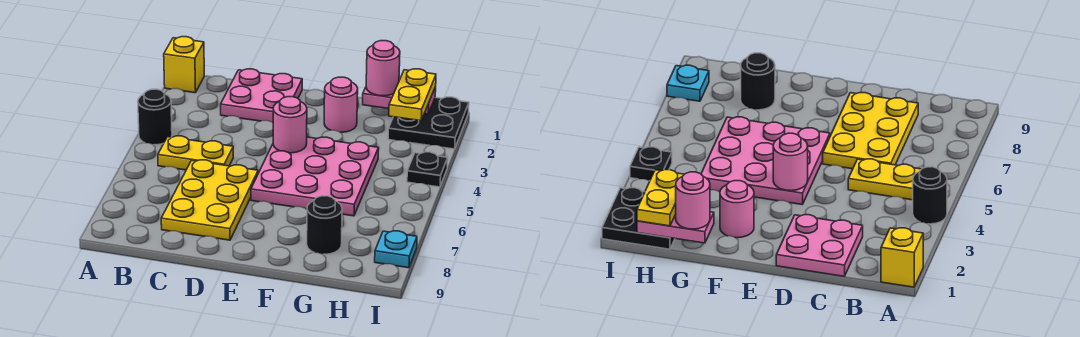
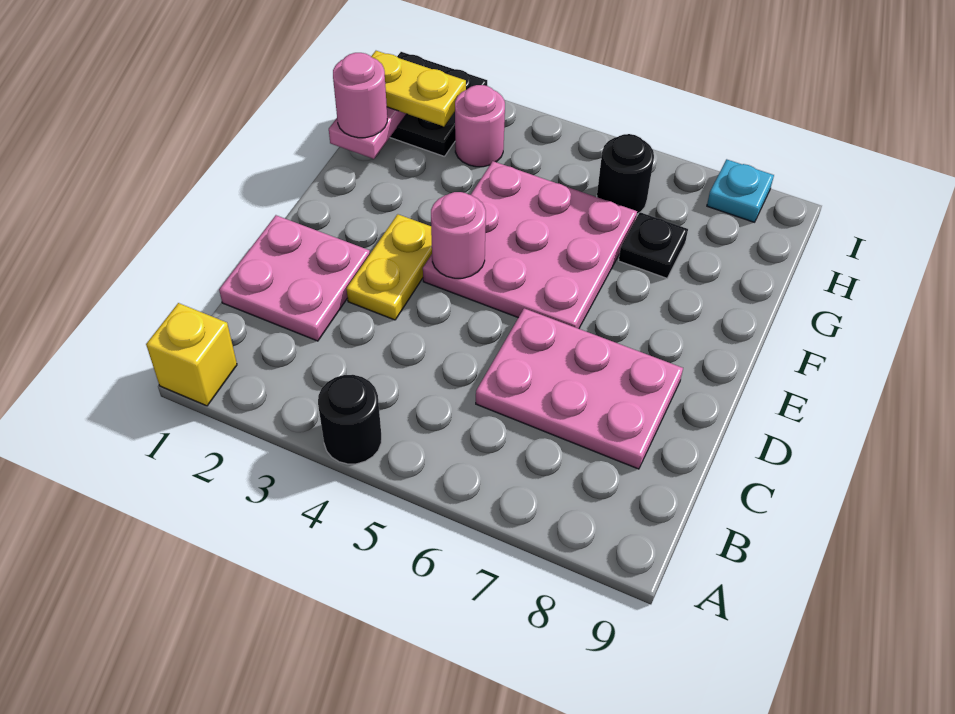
yellow 1x2 plate [158,136,233,170] -> yellow 1x2 plate moved to [346,214,432,320]
yellow 2x3 plate [161,160,258,240] -> pink 2x3 plate [476,308,683,469]
pink 1x1 round brick [324,77,358,132] -> pink 1x1 round brick moved to [455,85,505,167]
black 1x1 round brick [307,196,342,254] -> black 1x1 round brick moved to [597,134,654,214]
black 1x1 plate [407,152,448,187] -> black 1x1 plate moved to [619,212,688,278]

